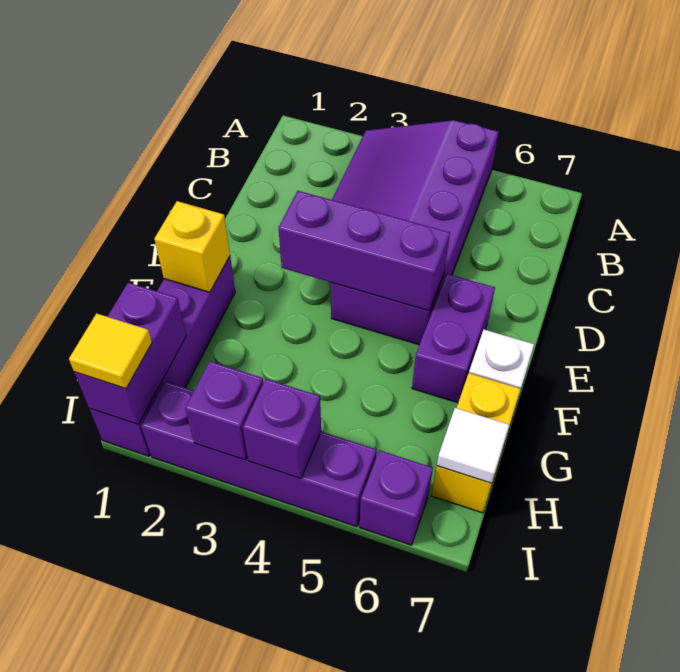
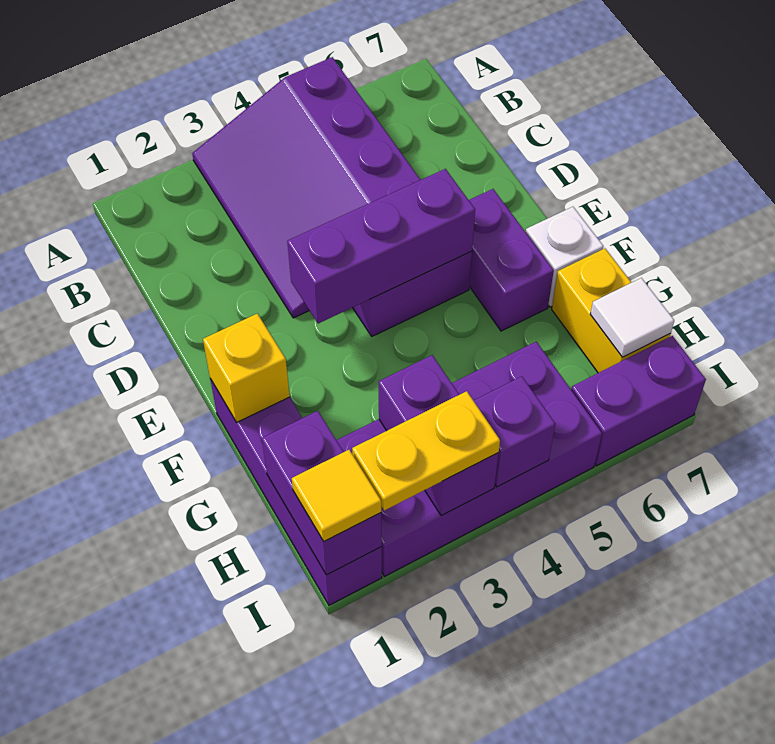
purple 1x4 brick [141,381,376,527] -> purple 2x4 brick [336,342,602,576]
none -> yellow 1x2 plate [352,391,500,511]
purple 1x1 brick [185,361,263,460] -> purple 1x2 brick [379,355,499,516]
purple 1x1 brick [360,450,433,545] -> purple 1x2 brick [571,336,706,466]

